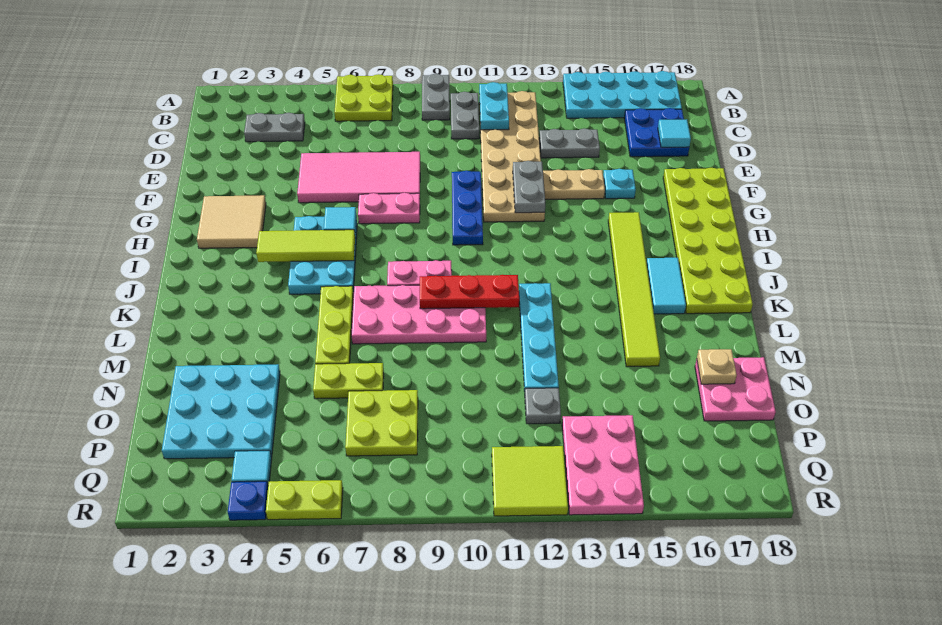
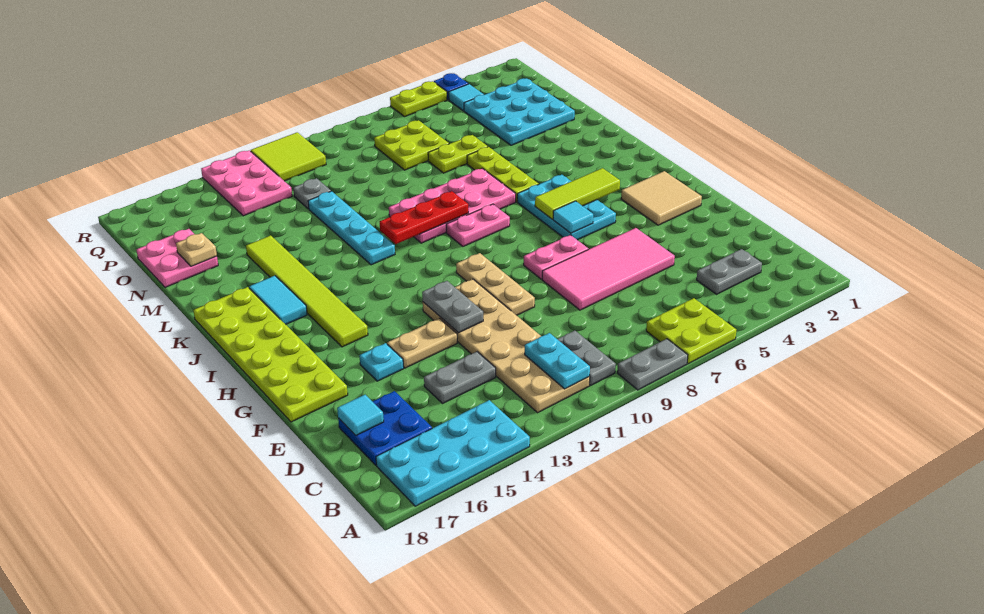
grey 1x2 plate [422,74,450,120] -> grey 1x2 plate turned to [617,339,688,390]
blue 1x3 plate [452,171,483,245] -> tan 1x3 plate [456,253,535,315]

